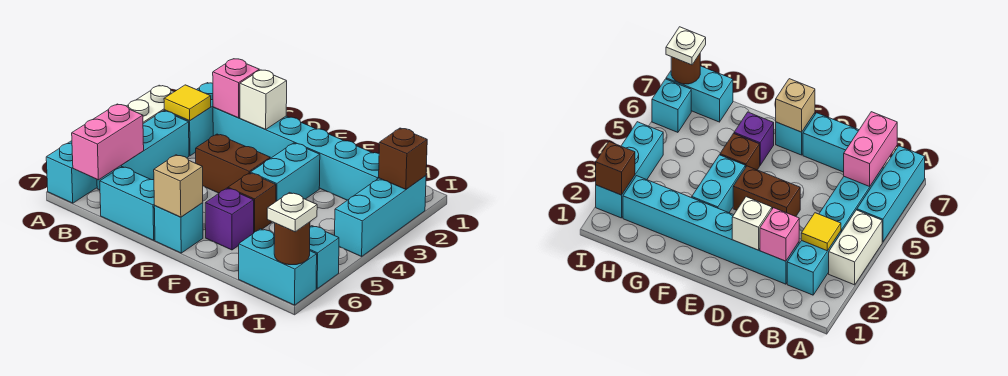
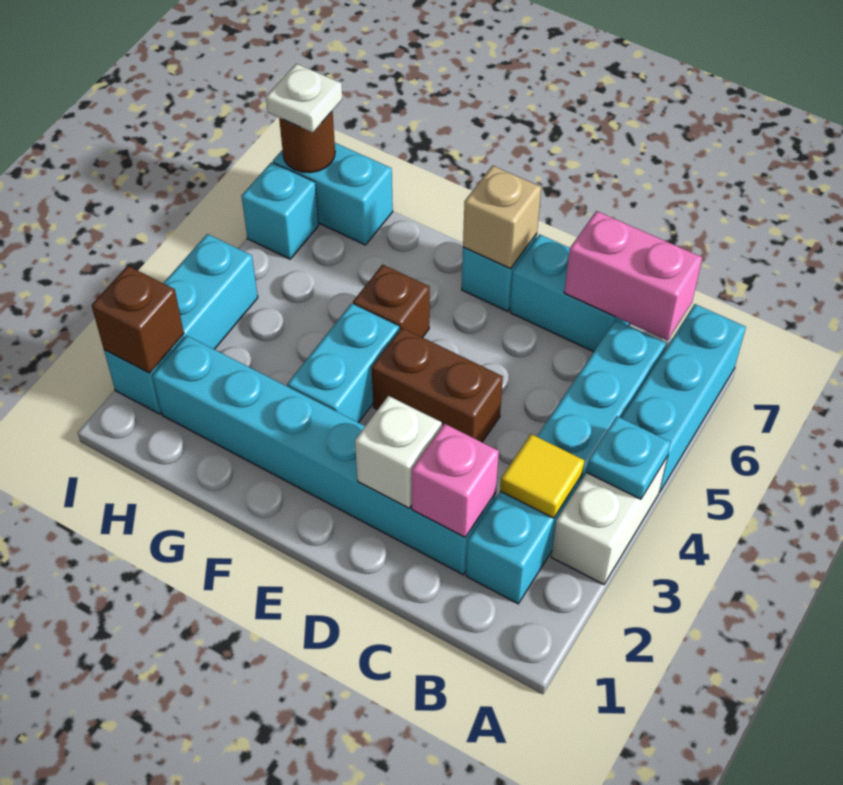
none -> cyan 1x1 plate [587,416,671,499]
pink 1x2 brick [72,104,144,180] -> pink 1x2 brick turned to [564,211,702,340]
purple 1x1 brick [205,188,254,250] -> none

